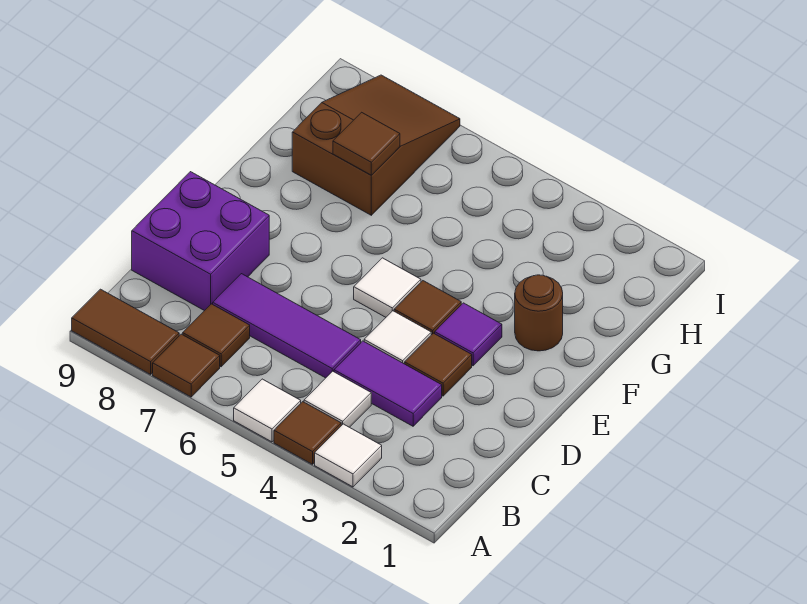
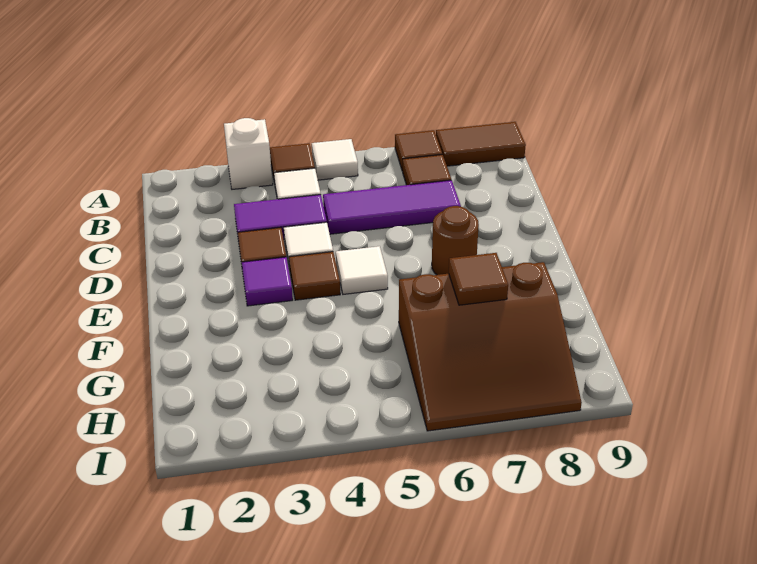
white 1x1 tile [315,424,382,487] -> white 1x1 brick [224,118,273,189]
purple 2x2 brick [132,172,269,311] -> none
brown 1x1 round brick [515,275,563,351] -> brown 1x1 round brick moved to [432,206,479,275]
brown 2x3 slope [292,75,460,215] -> brown 3x3 slope [399,262,582,431]

